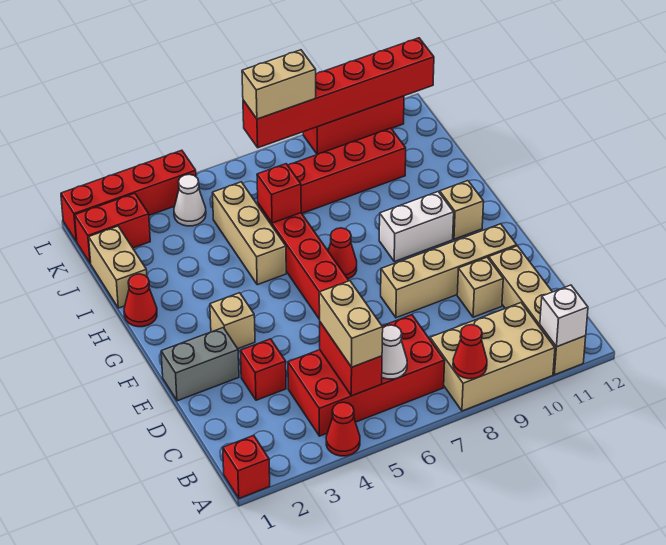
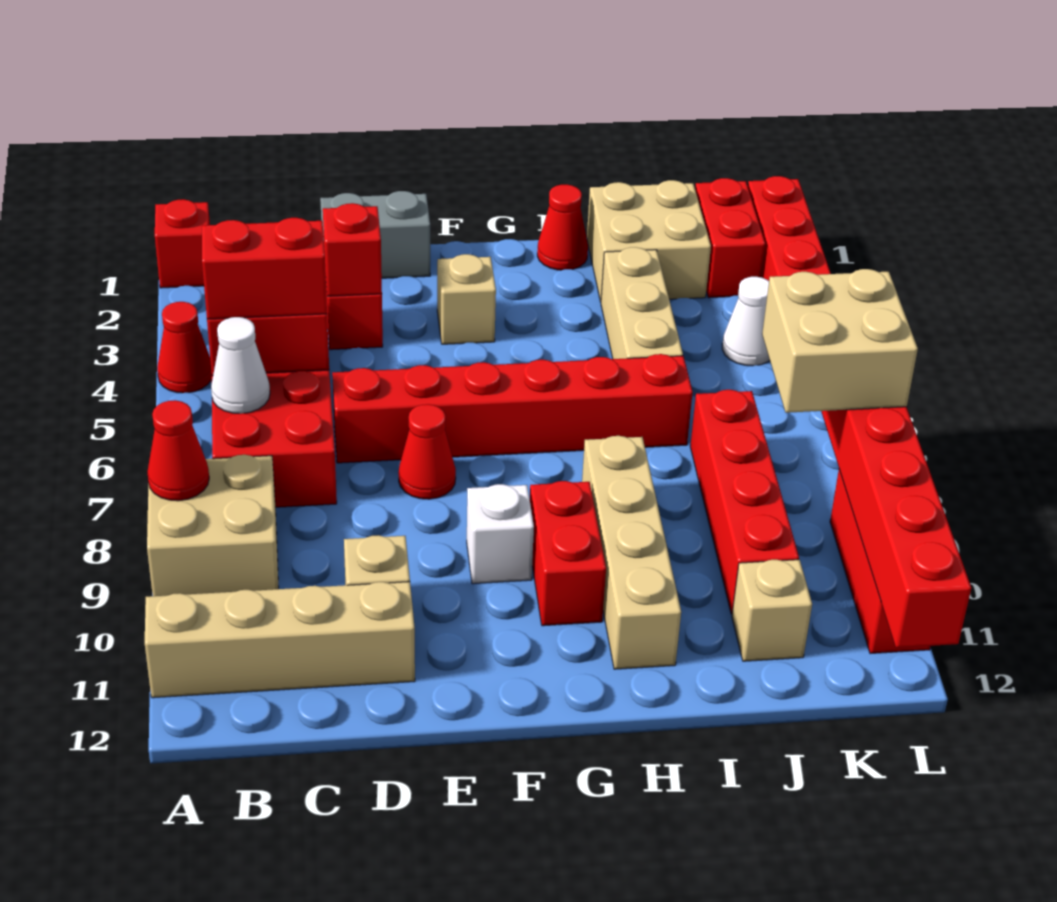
tan 2x3 brick [430,303,555,411] -> tan 2x2 brick [147,455,279,596]
white 1x1 brick [540,285,588,347] -> white 1x1 brick moved to [467,484,534,584]
tan 1x2 brick [319,281,383,367] -> red 1x2 brick [202,218,327,319]
grey 1x2 brick [161,328,239,401] -> grey 1x2 brick turned to [320,191,430,278]
tan 1x4 brick [381,224,517,318] -> tan 1x4 brick moved to [582,436,681,669]
red 1x1 cone [328,228,357,279] -> red 1x1 cone moved to [398,404,456,499]
white 1x2 brick [379,192,454,262] -> red 1x2 brick [530,481,606,626]
tan 1x1 brick [440,181,484,239] -> tan 1x1 brick moved to [732,560,812,661]
tan 1x3 brick [213,182,286,285] -> tan 1x3 brick turned to [601,247,683,359]
tan 1x2 brick [89,226,147,308] -> tan 2x2 brick [587,180,711,302]
red 1x1 brick [257,164,301,223] -> red 1x1 brick moved to [323,203,382,296]
tan 1x2 brick [242,50,316,119] -> tan 2x2 brick [762,269,918,413]

